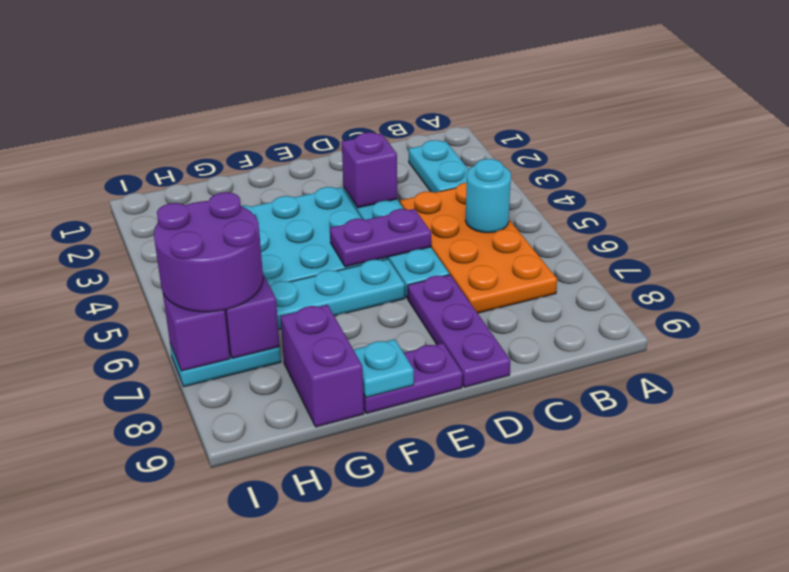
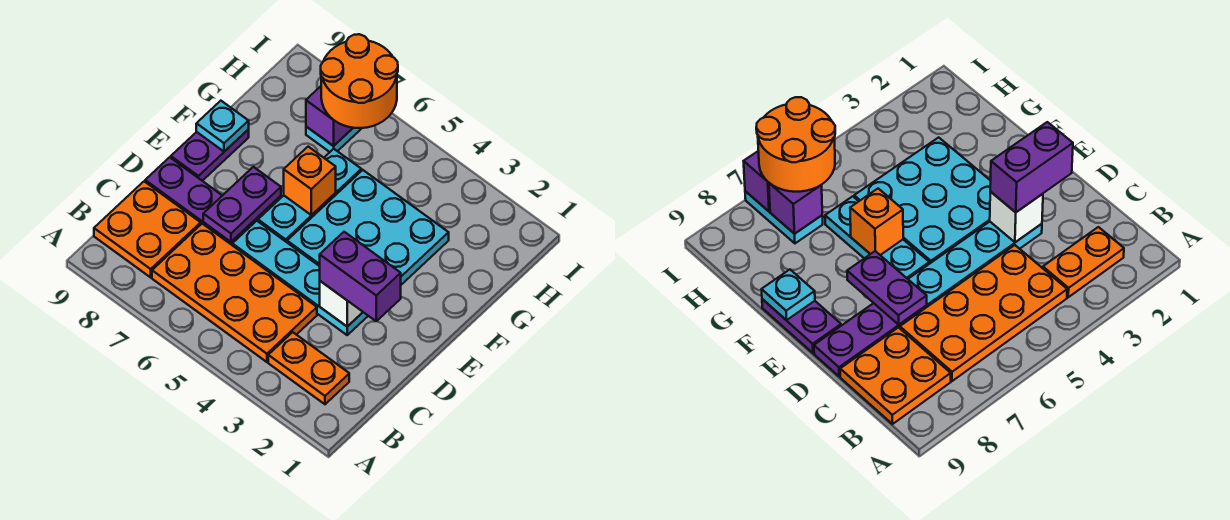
cyan 1x2 plate [409,140,469,193] -> orange 1x2 plate [268,332,349,404]
cyan 1x1 round brick [465,159,511,233] -> none
none -> orange 2x2 plate [94,181,201,277]
purple 1x1 brick [342,132,397,208] -> white 1x1 brick [320,281,363,327]
purple 1x2 plate [330,209,431,267] -> purple 1x2 plate moved to [203,167,281,242]
none -> orange 1x1 brick [284,147,336,215]
purple 1x2 brick [280,305,364,427] -> purple 1x2 brick moved to [320,232,401,321]
purple 2x2 round brick [154,192,263,312] -> orange 2x2 round brick [321,34,398,128]

